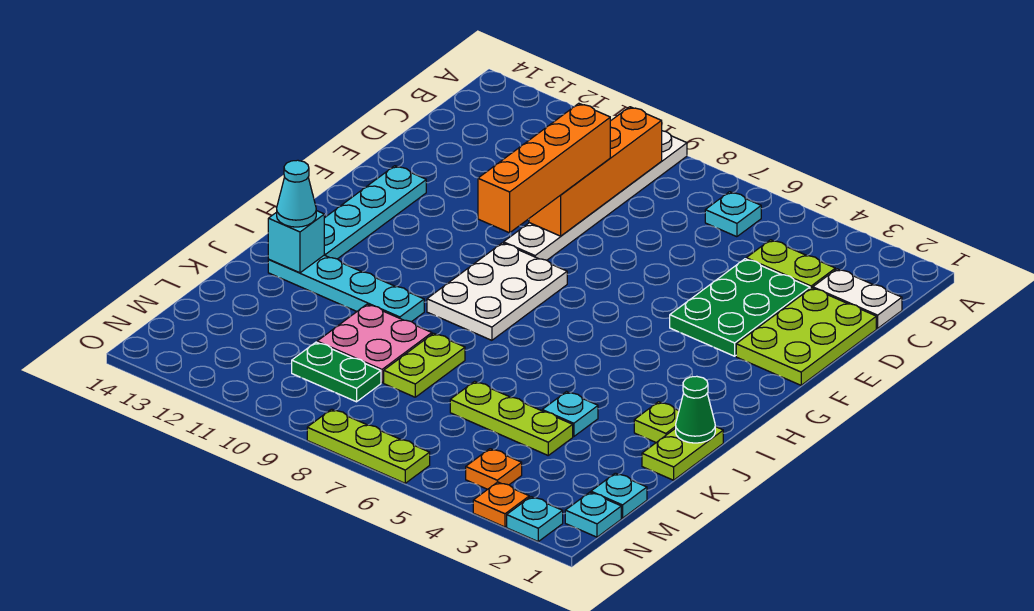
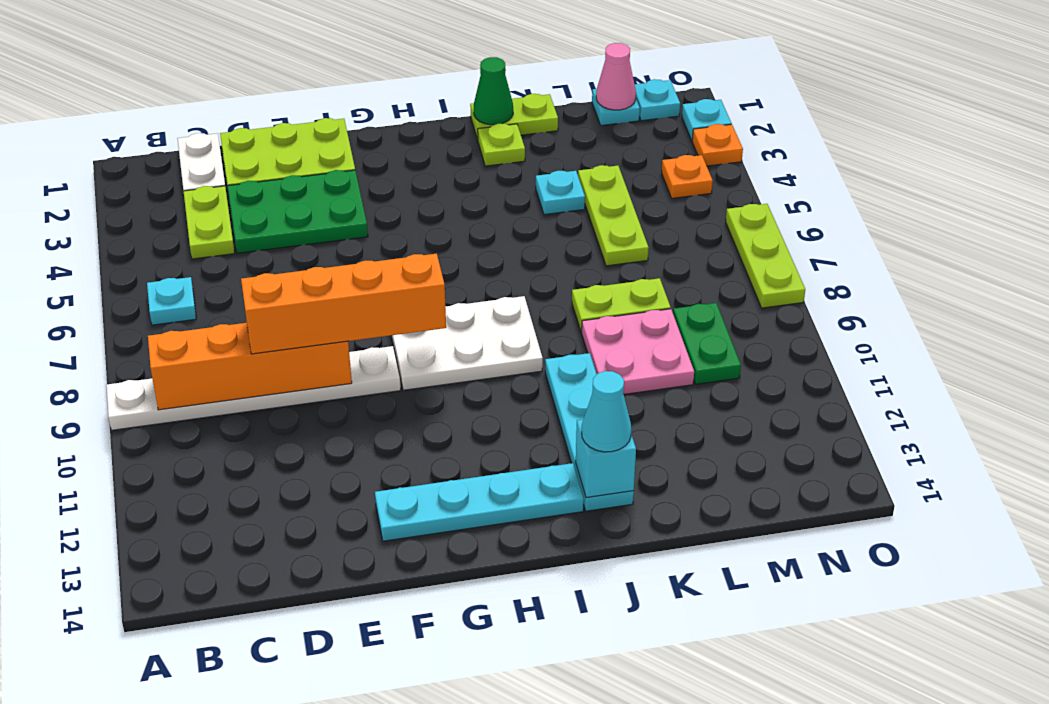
none -> pink 1x1 cone [596,43,636,110]

